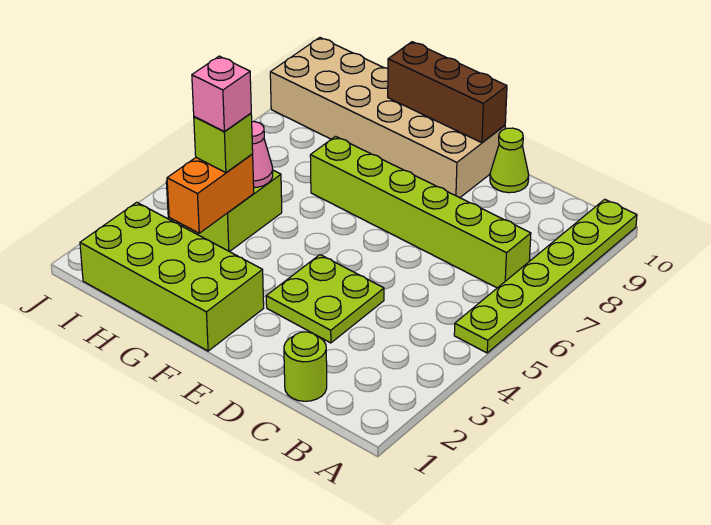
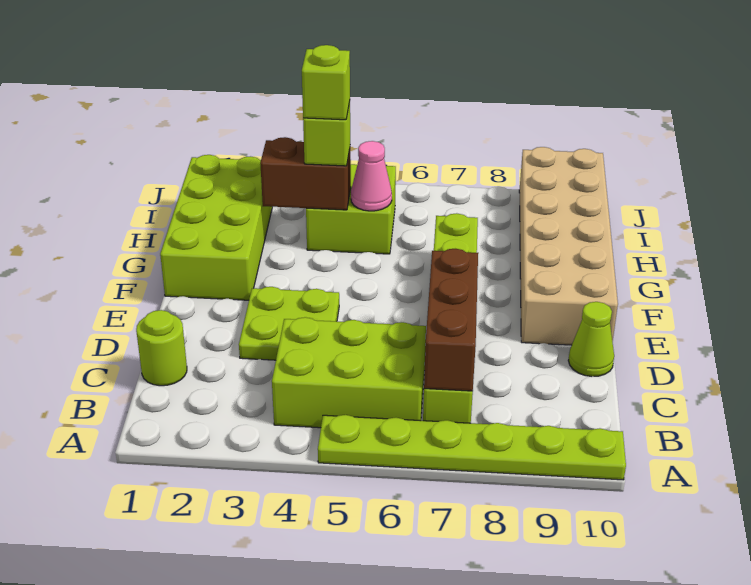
none -> lime 2x3 brick [272,317,426,428]
brown 1x3 brick [388,42,507,143] -> brown 1x3 brick moved to [424,249,478,391]
orange 1x2 brick [167,154,254,233] -> brown 1x2 brick [260,137,351,210]
pink 1x1 brick [192,56,251,131] -> lime 1x1 brick [302,45,350,120]

